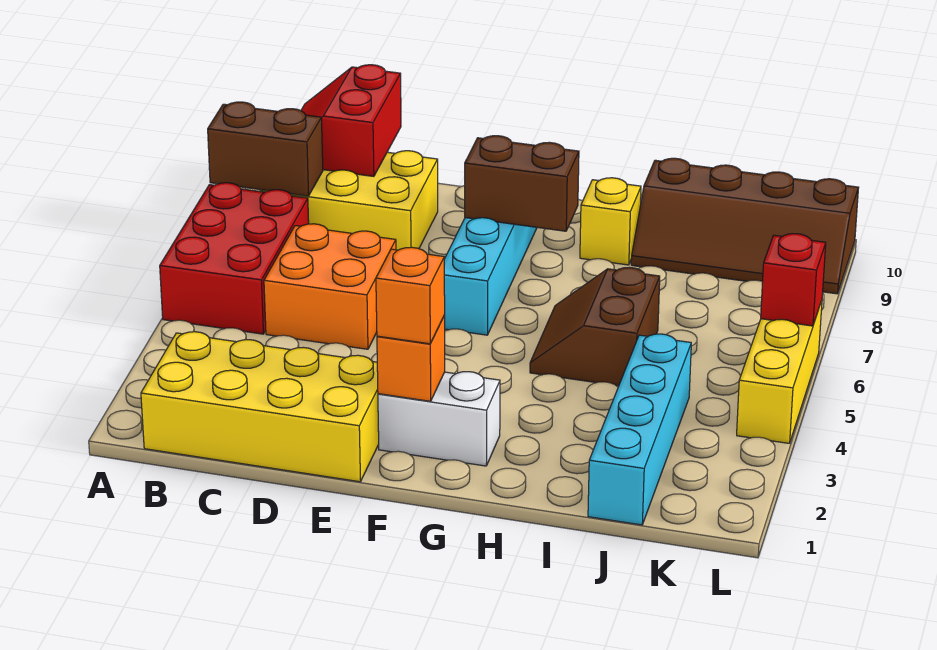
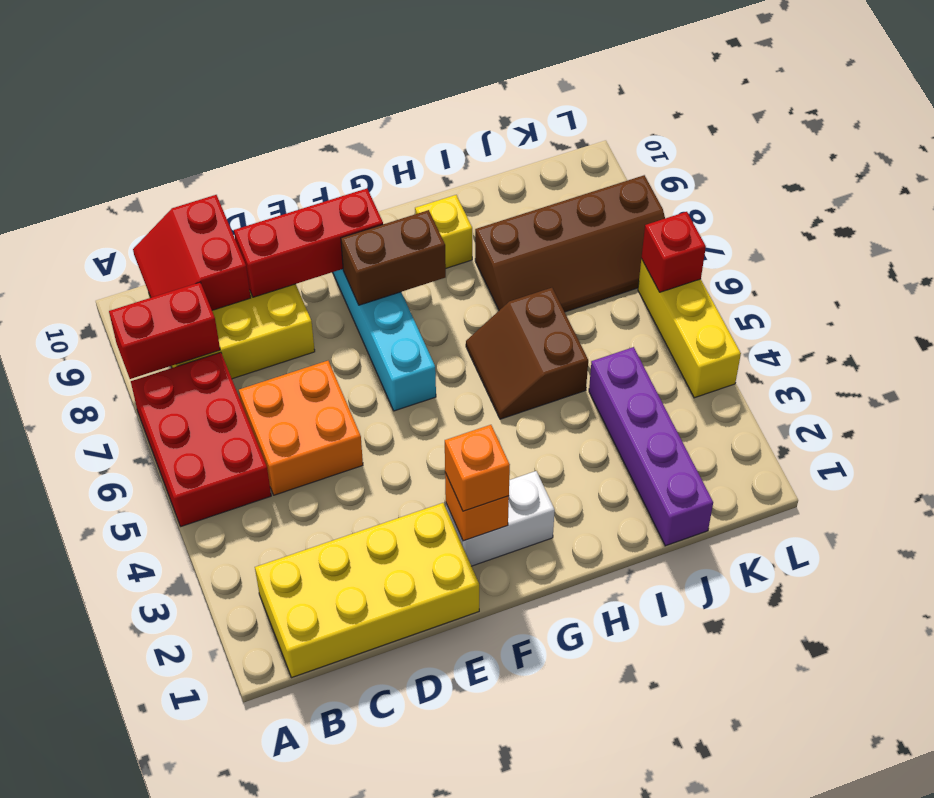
brown 1x2 brick [208,102,323,196] -> red 1x2 brick [109,282,220,379]
none -> red 1x3 brick [234,189,383,297]
brown 2x4 slope [631,158,859,294] -> brown 2x4 slope moved to [475,175,665,312]
cyan 1x4 brick [588,334,691,525] -> purple 1x4 brick [589,347,713,546]

